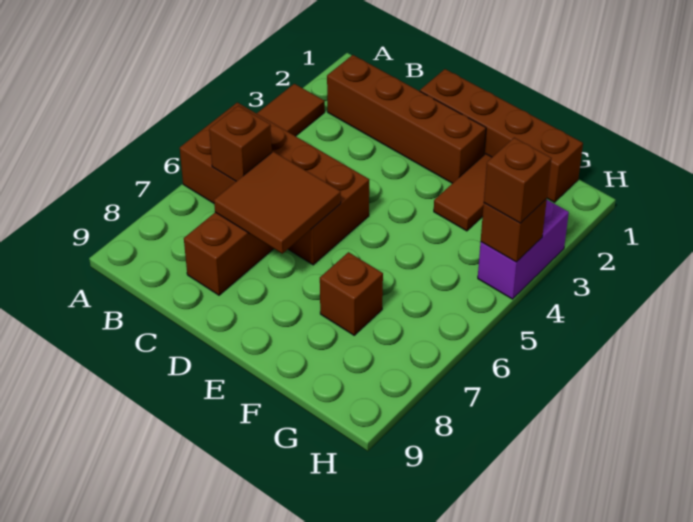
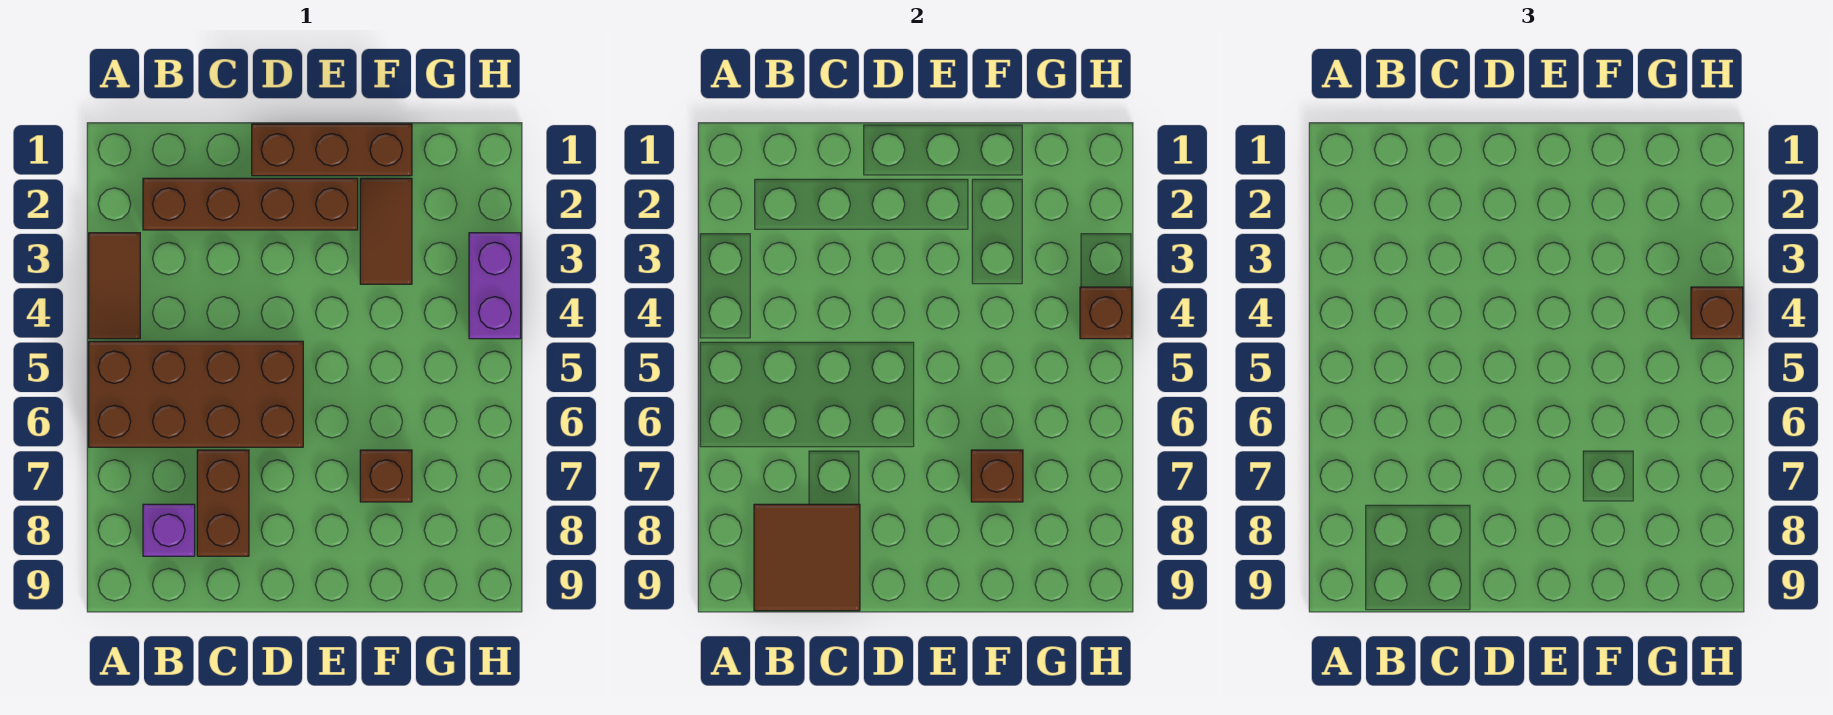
brown 1x1 brick [209,106,272,181] -> brown 1x1 brick moved to [971,450,1023,502]
none -> purple 1x1 brick [143,504,195,556]
brown 2x2 tile [214,152,341,254] -> brown 2x2 tile moved to [754,504,860,611]
brown 1x4 brick [420,69,583,202] -> brown 1x3 brick [252,124,412,176]

